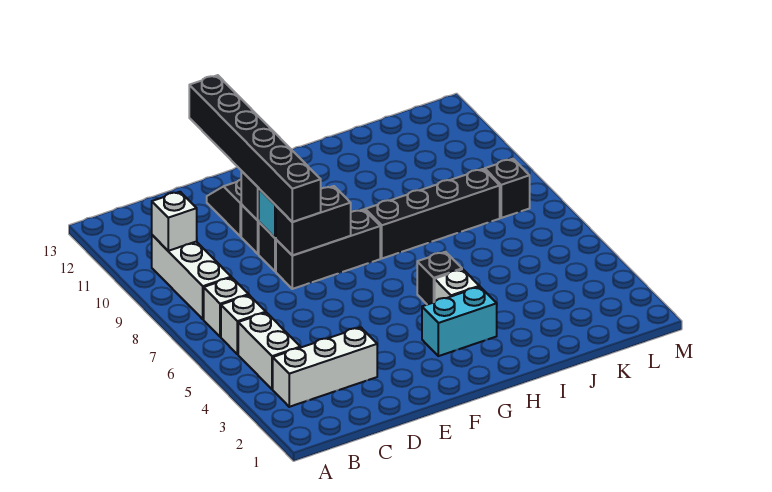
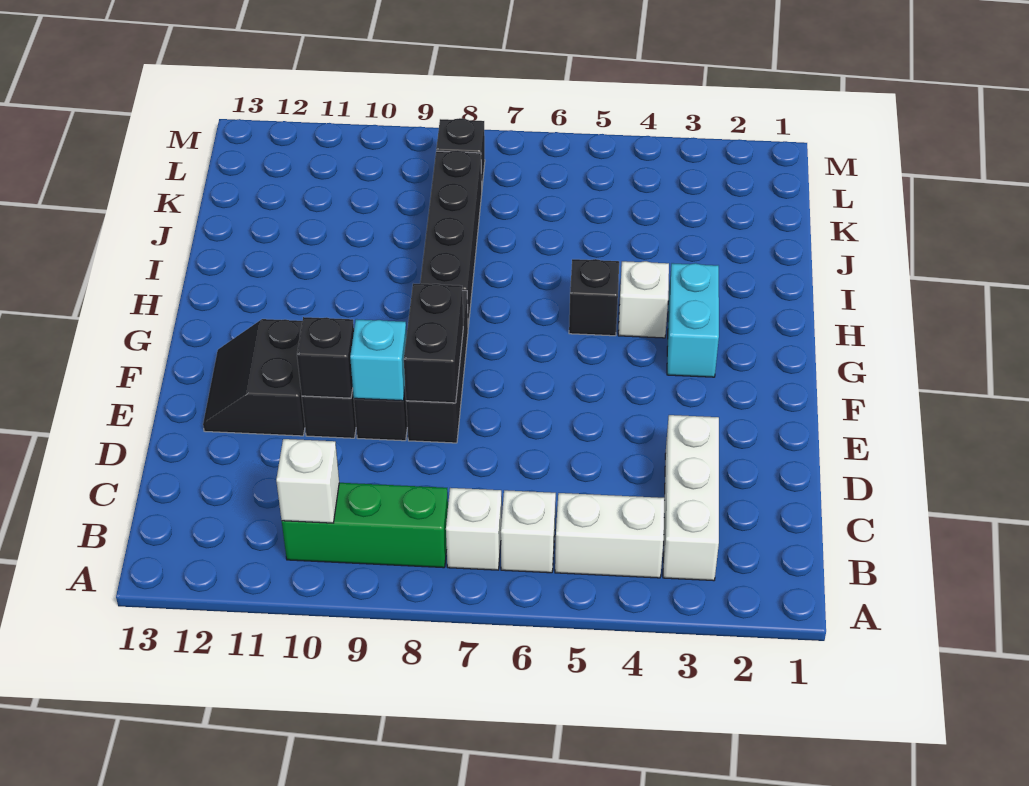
white 1x3 brick [152,235,231,319] -> green 1x3 brick [282,483,448,568]
black 1x6 brick [189,75,321,222] -> none

